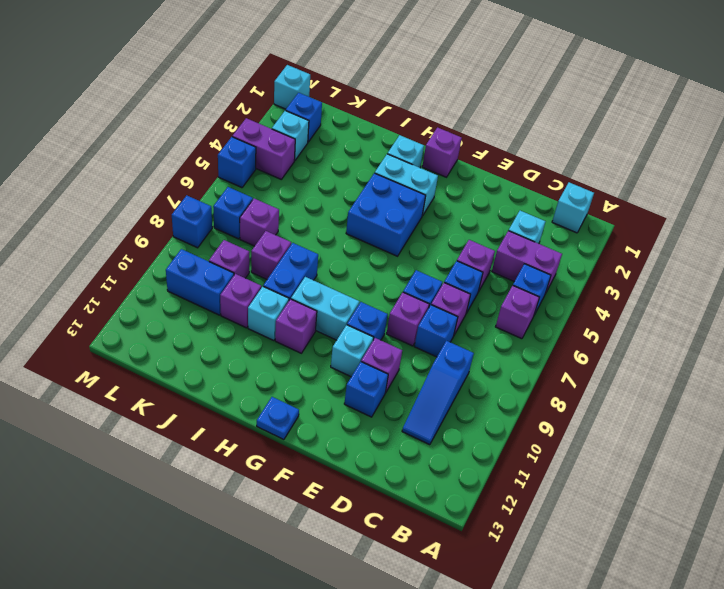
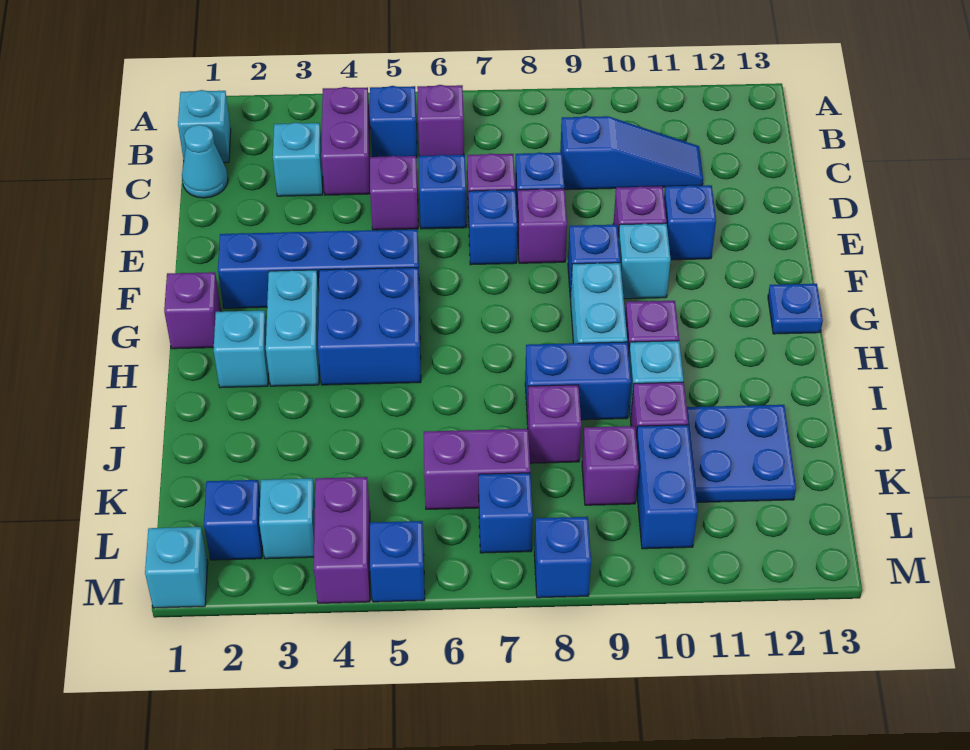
none -> cyan 1x1 cone [182,125,228,198]
none -> blue 1x4 brick [218,229,420,308]
none -> blue 2x2 plate [687,405,796,502]
purple 1x1 brick [240,199,279,246] -> purple 1x2 brick [424,429,530,509]

